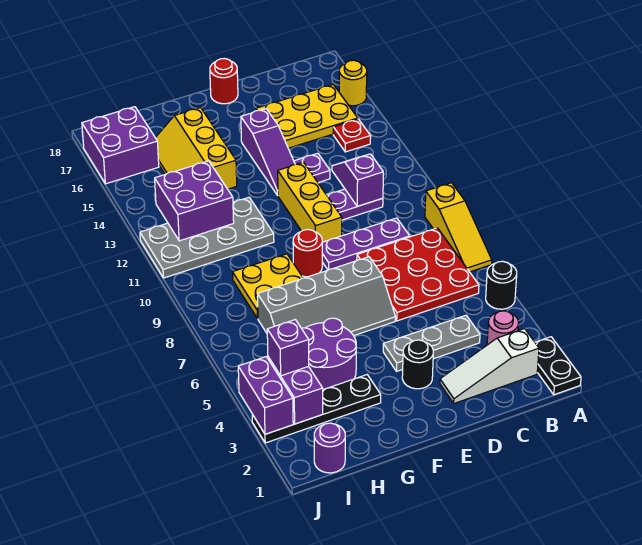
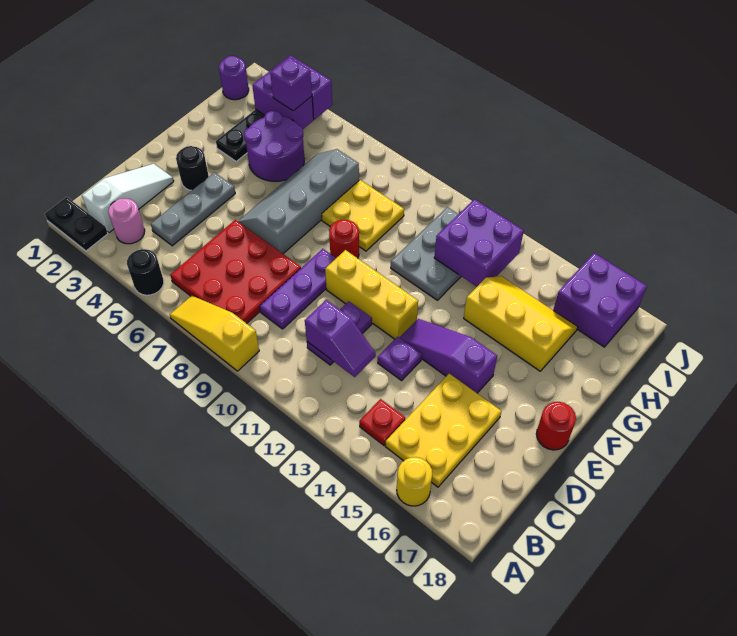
grey 2x4 plate [140,197,274,278] -> grey 2x3 plate [391,207,461,300]

